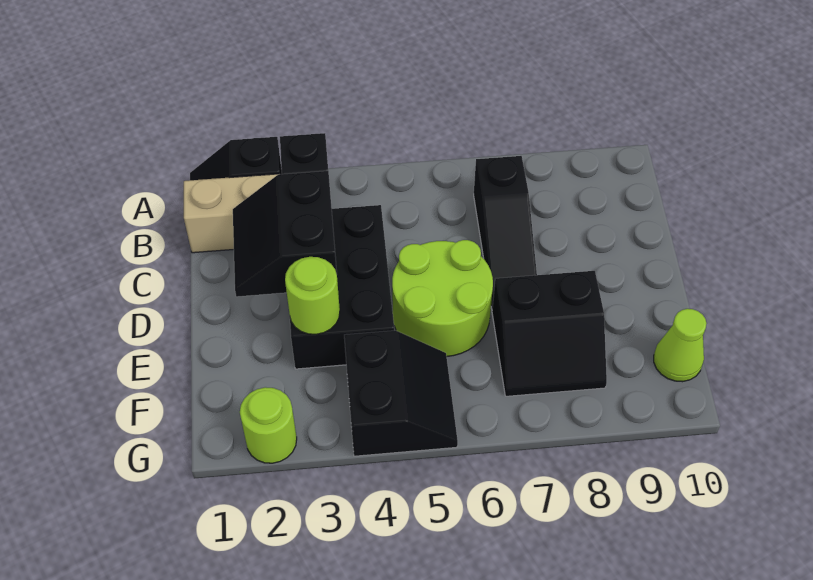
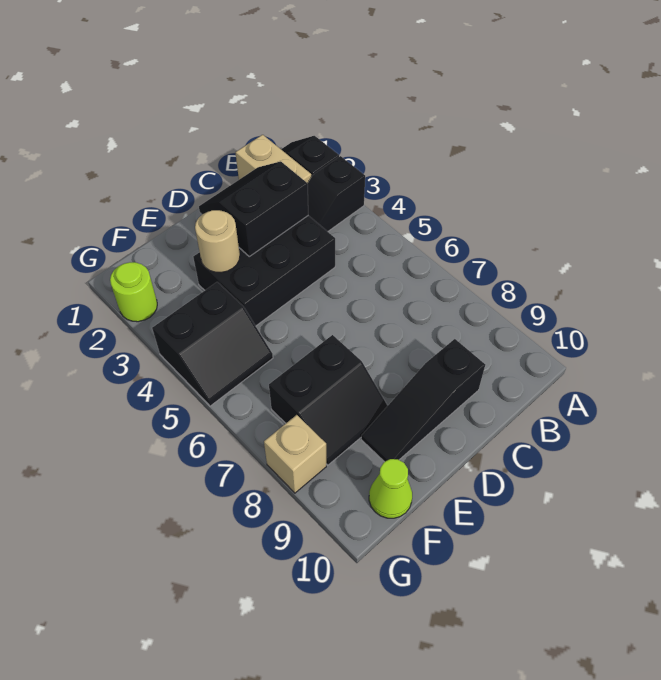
black 1x3 slope [474,156,537,309] -> black 1x3 slope moved to [361,339,485,462]
lime 2x2 round brick [392,240,493,356] -> none
lime 1x1 round brick [285,257,340,334] -> tan 1x1 round brick [195,210,240,273]
black 2x2 slope [492,271,607,396] -> black 2x2 slope turned to [269,335,388,465]
none -> tan 1x1 brick [264,415,326,493]

